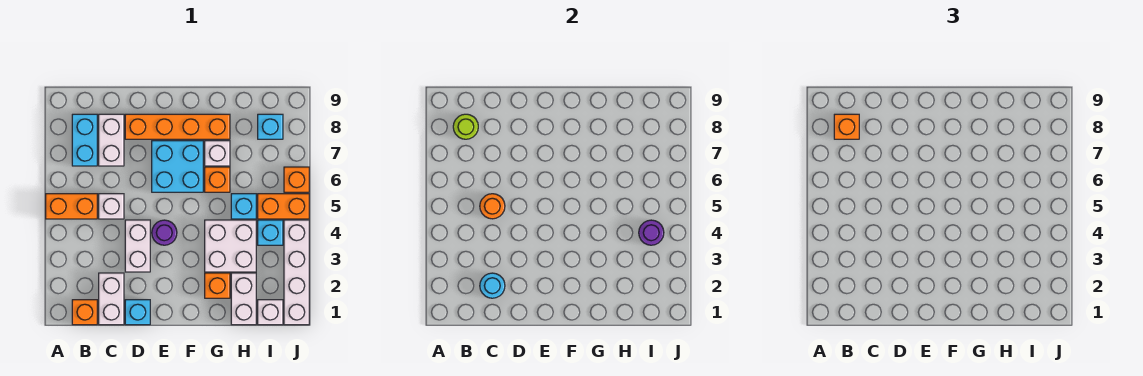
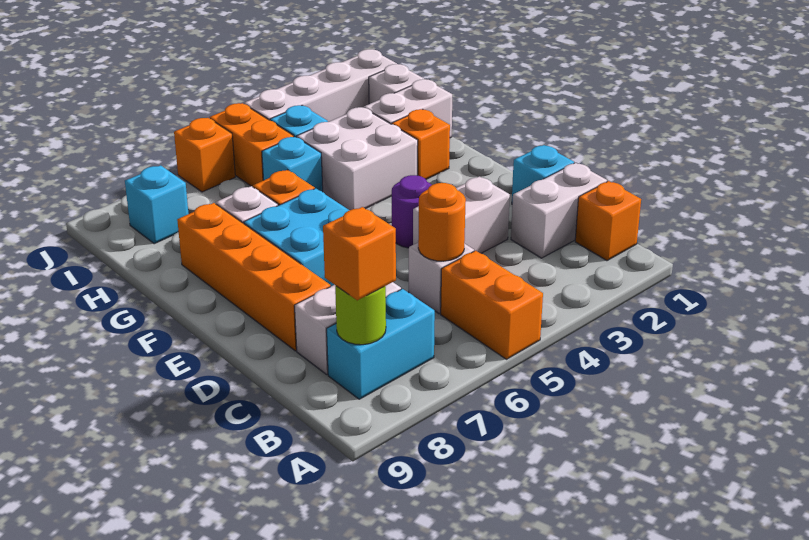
cyan 1x1 round brick [480,273,505,298] -> none
purple 1x1 round brick [639,220,664,245] -> none

